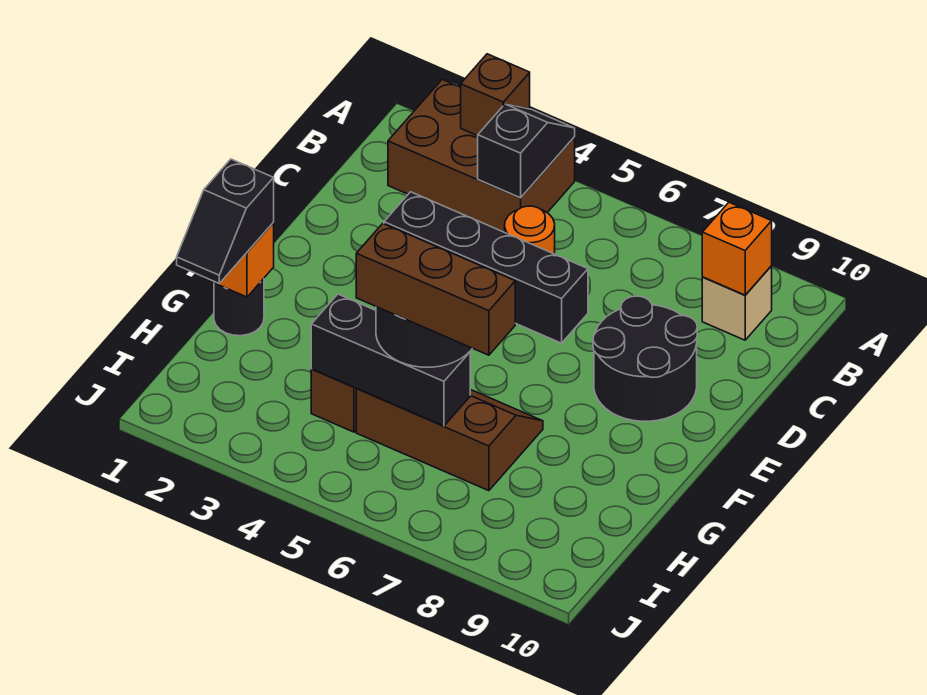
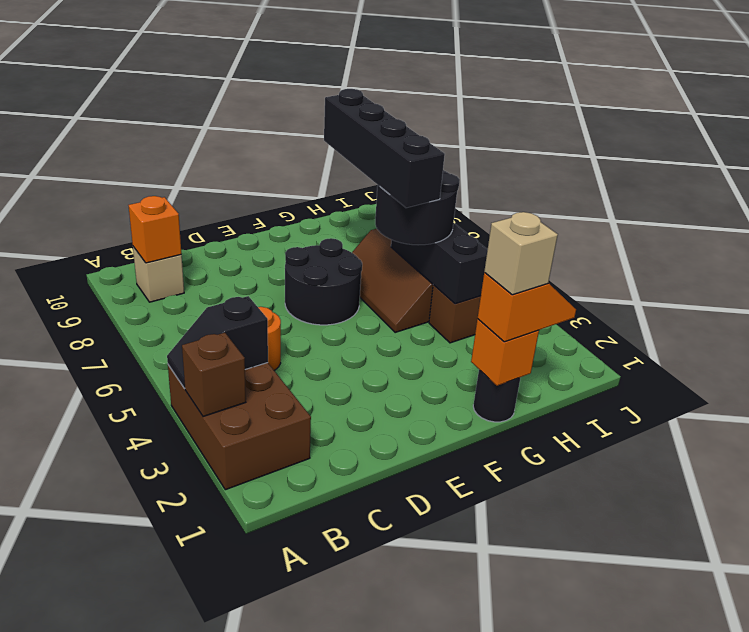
black 2x2 round brick [593,296,697,421] -> black 2x2 round brick moved to [285,238,362,325]
black 1x2 slope [177,159,274,283] -> orange 1x2 slope [478,273,576,342]
none -> tan 1x1 brick [484,212,558,295]
brown 1x3 brick [356,224,515,355] -> none

